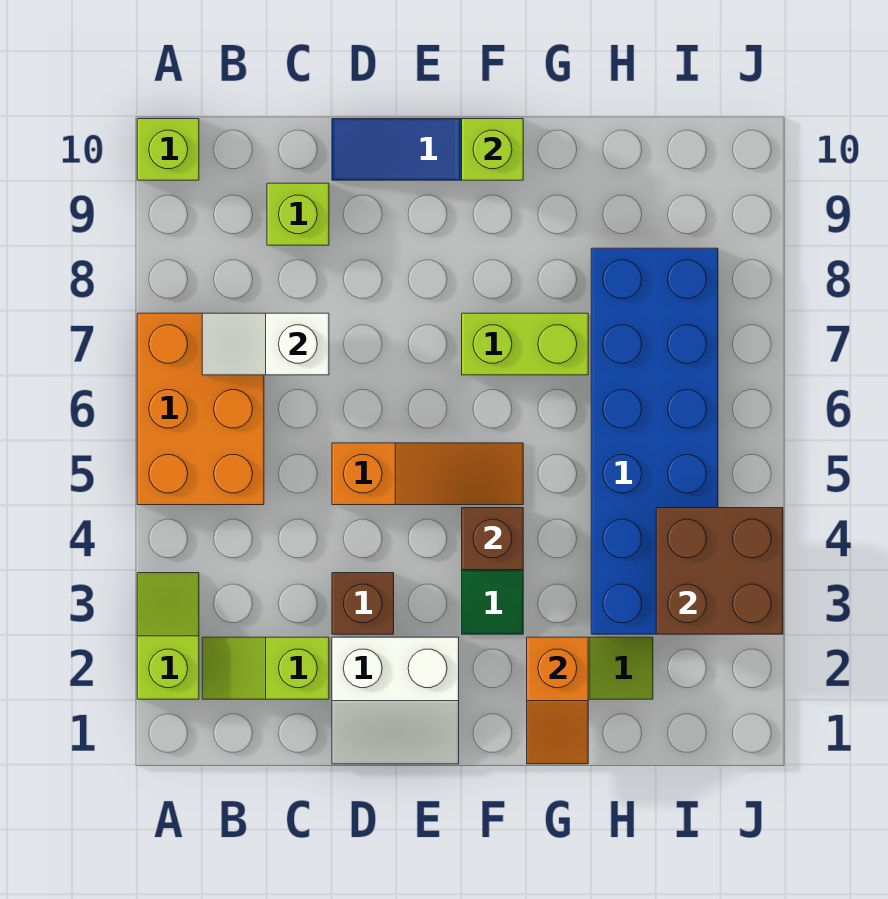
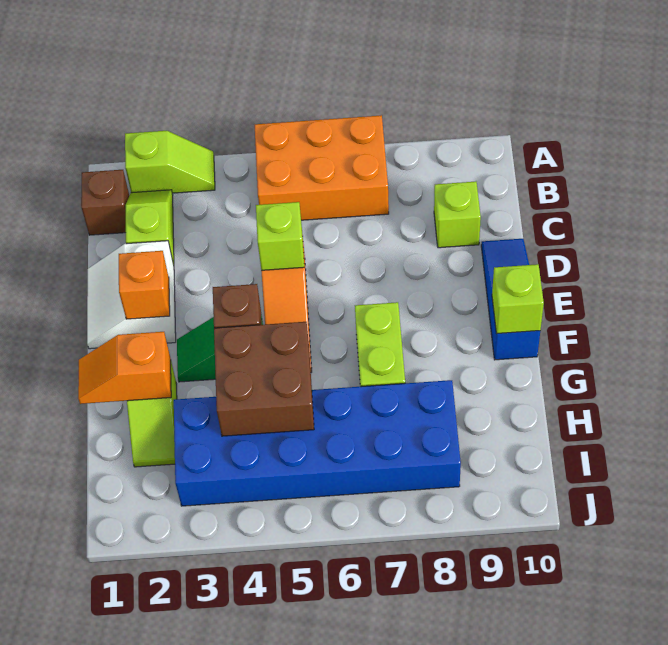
lime 1x1 brick [137,119,199,180] -> lime 1x1 brick moved to [256,202,304,270]
white 1x2 slope [202,313,329,375] -> none
brown 1x1 brick [332,573,394,634] -> brown 1x1 brick moved to [81,170,129,235]
none -> orange 1x1 brick [119,251,170,319]
brown 2x2 brick [656,508,783,634] -> brown 2x2 brick moved to [214,322,314,436]

